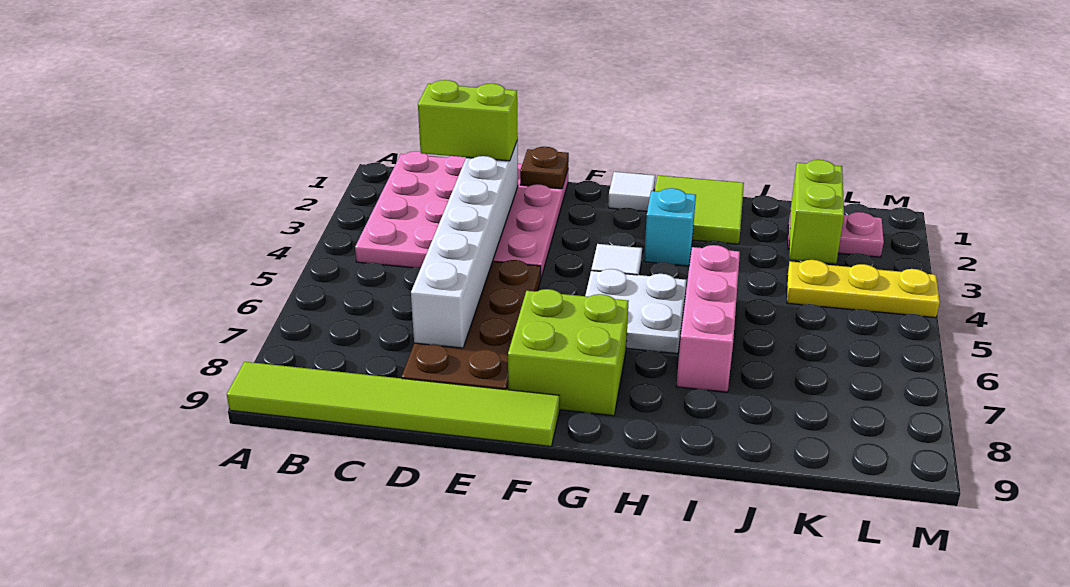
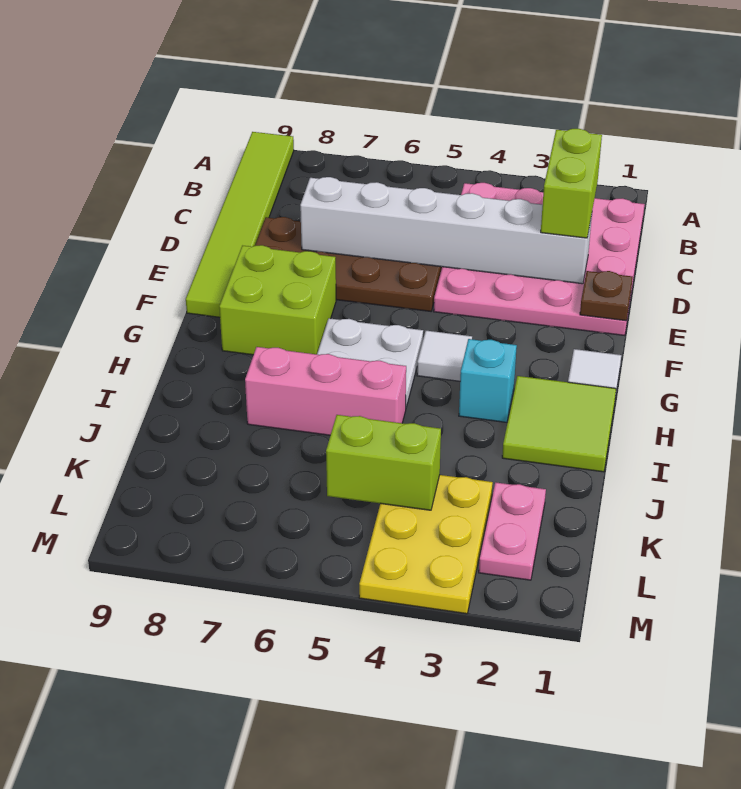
lime 1x2 brick [790,160,844,264] -> lime 1x2 brick moved to [326,415,441,510]
yellow 1x3 plate [787,260,940,318] -> yellow 2x3 plate [359,475,493,614]

